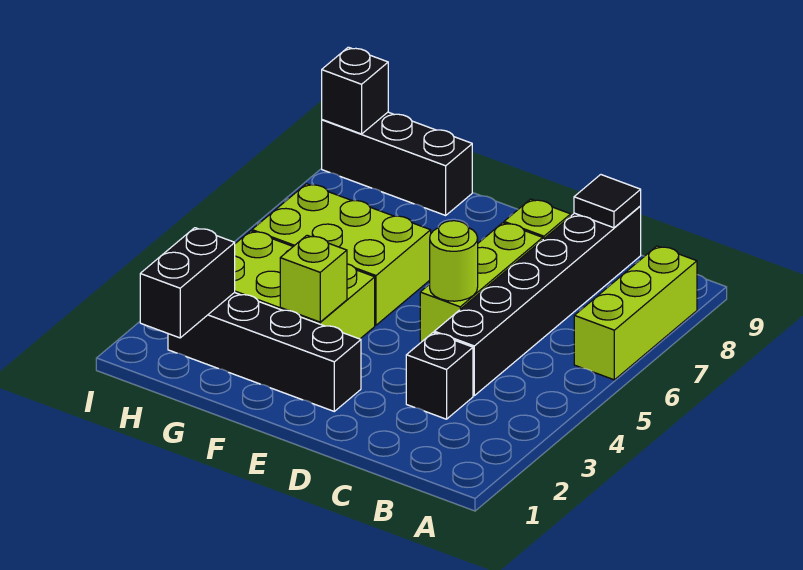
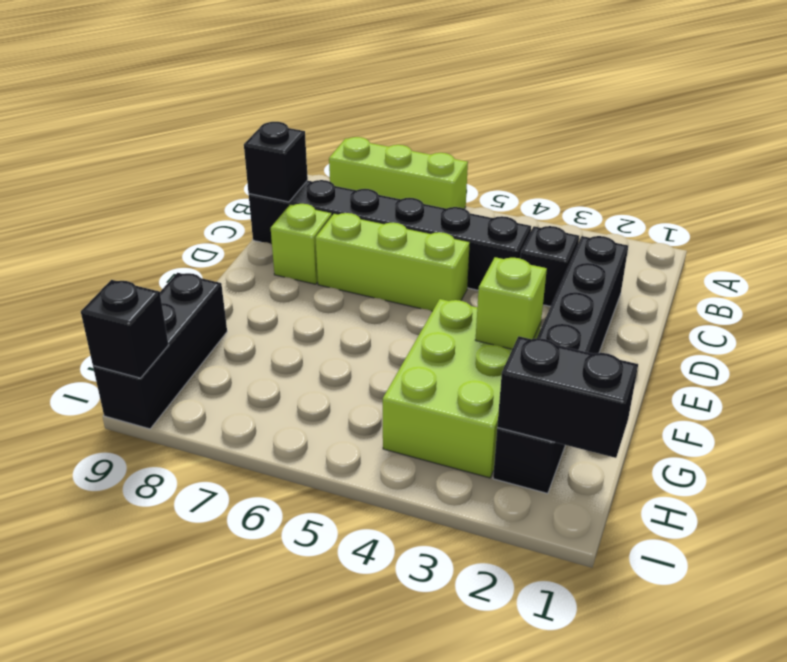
black 1x1 tile [574,175,641,228] -> black 1x1 brick [244,122,308,202]
lime 1x1 round brick [430,221,478,301] -> none
black 1x4 brick [168,293,361,411] -> black 1x6 brick [493,236,628,494]
lime 2x3 brick [252,184,431,325] -> none

